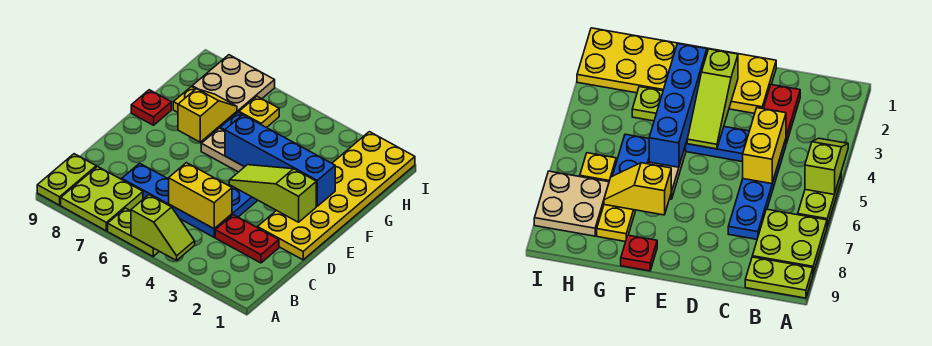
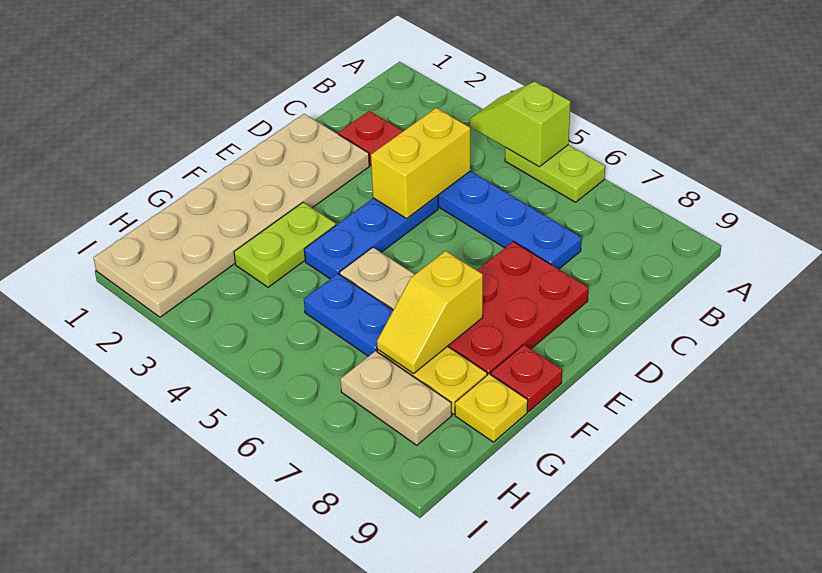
lime 2x2 plate [61,167,143,231] -> none
lime 1x2 plate [37,154,96,205] -> none
yellow 1x2 brick [169,163,232,229] -> yellow 1x2 brick turned to [371,108,470,219]
yellow 2x6 plate [258,132,415,260] -> tan 2x6 plate [94,114,369,317]
none -> red 2x3 plate [448,242,589,375]
lime 1x3 slope [229,165,316,222] -> none
blue 1x4 brick [225,115,335,206] -> none
yellow 1x1 plate [239,96,279,128] -> yellow 1x1 plate moved to [455,374,528,442]
tan 2x2 plate [192,55,275,113] -> tan 1x2 plate [340,351,452,445]

